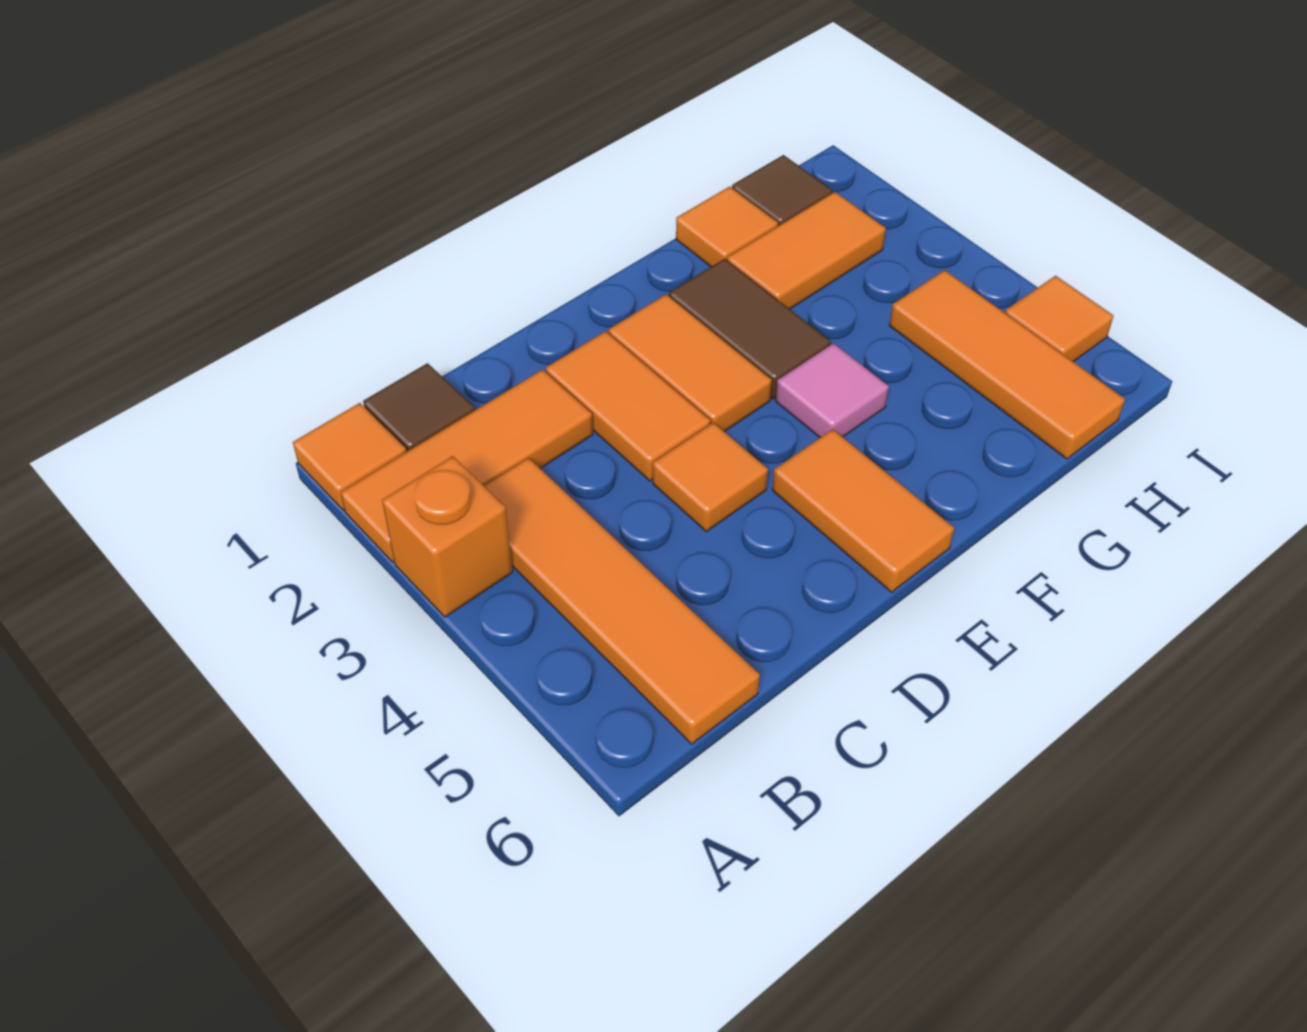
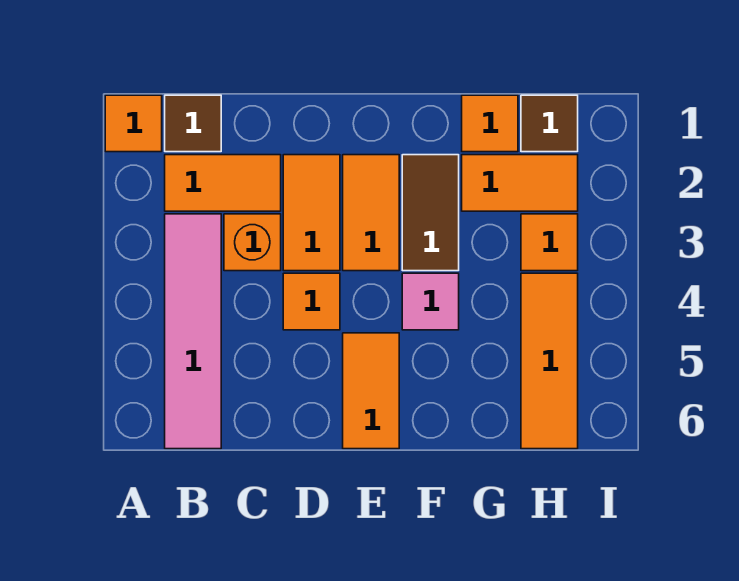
orange 1x3 tile [341,370,593,562] -> orange 1x2 tile [165,155,281,211]
orange 1x1 brick [382,456,513,617] -> orange 1x1 brick moved to [224,214,281,271]
orange 1x4 tile [484,458,760,744] -> pink 1x4 tile [165,214,221,449]
orange 1x1 tile [1005,276,1114,362] -> orange 1x1 tile moved to [521,214,578,271]

